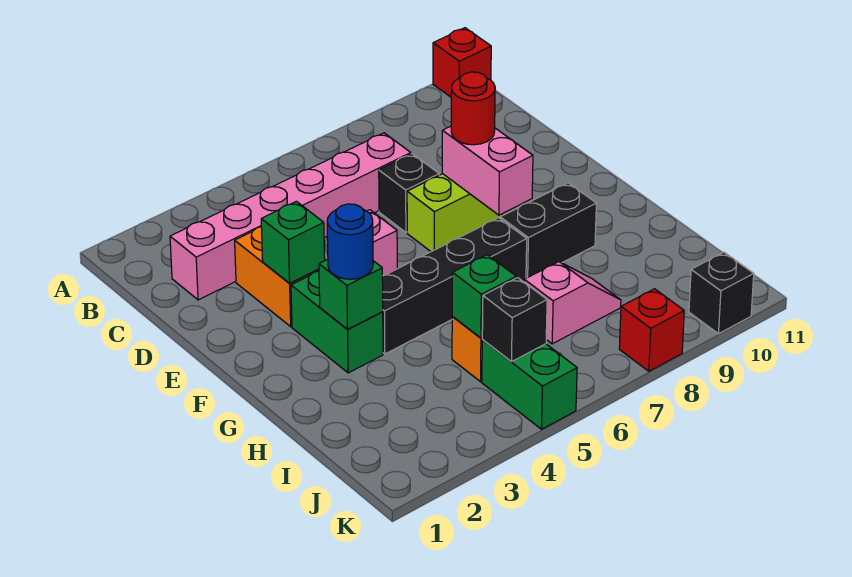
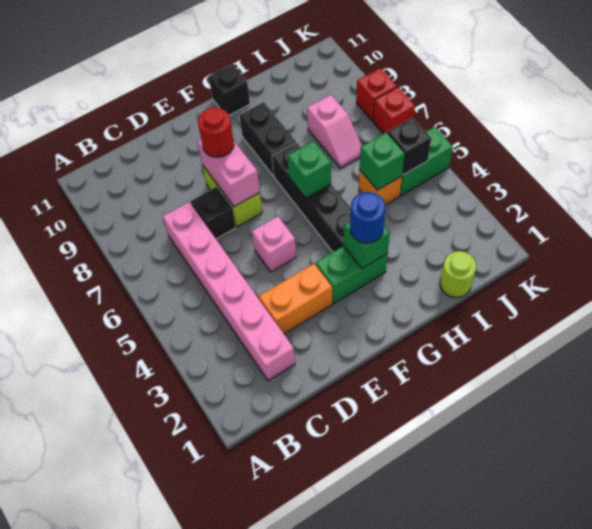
red 1x1 brick [433,28,491,97] -> red 1x1 brick moved to [373,87,415,134]
green 1x1 brick [261,201,325,283] -> green 1x1 brick moved to [287,141,331,198]
pink 1x2 brick [442,126,533,215] -> pink 1x2 brick turned to [197,140,260,207]
none -> lime 1x1 round brick [440,251,476,298]
pink 1x2 slope [524,262,621,344] -> pink 1x2 slope turned to [307,95,362,168]
black 1x1 brick [689,252,754,334] -> black 1x1 brick moved to [209,64,250,115]

